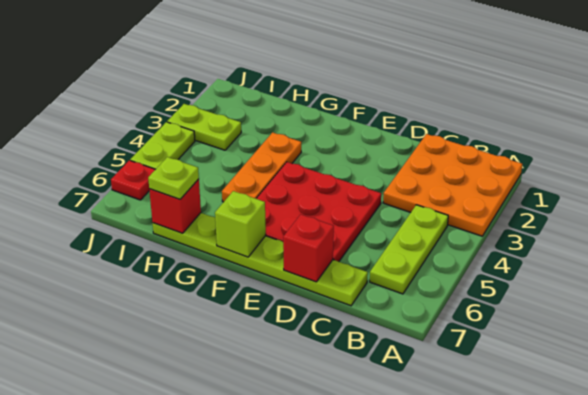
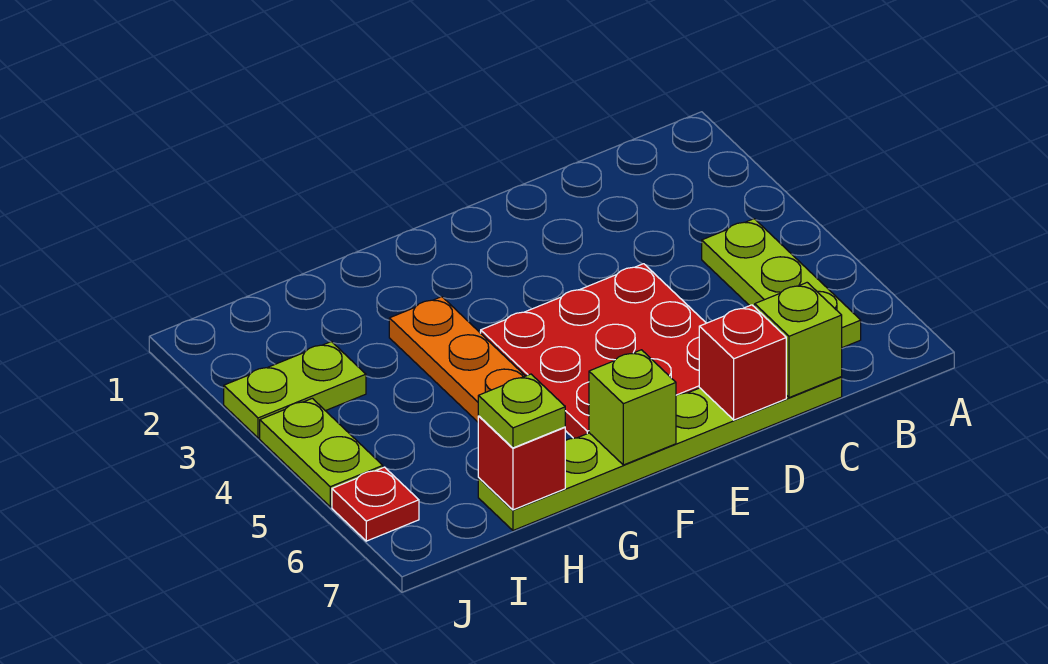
orange 3x3 plate [383,134,522,236] -> none
none -> lime 1x1 brick [755,283,842,398]

